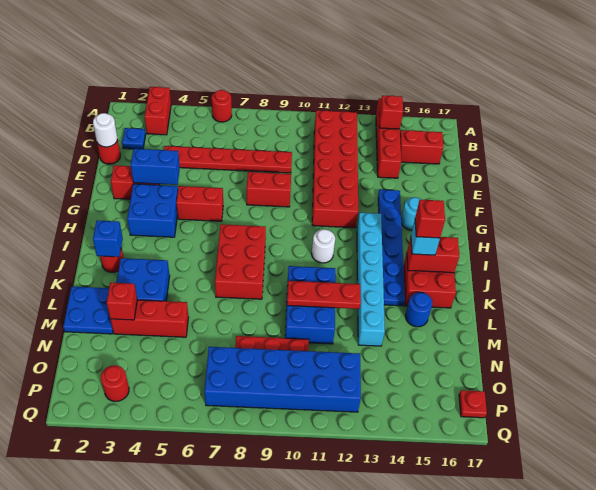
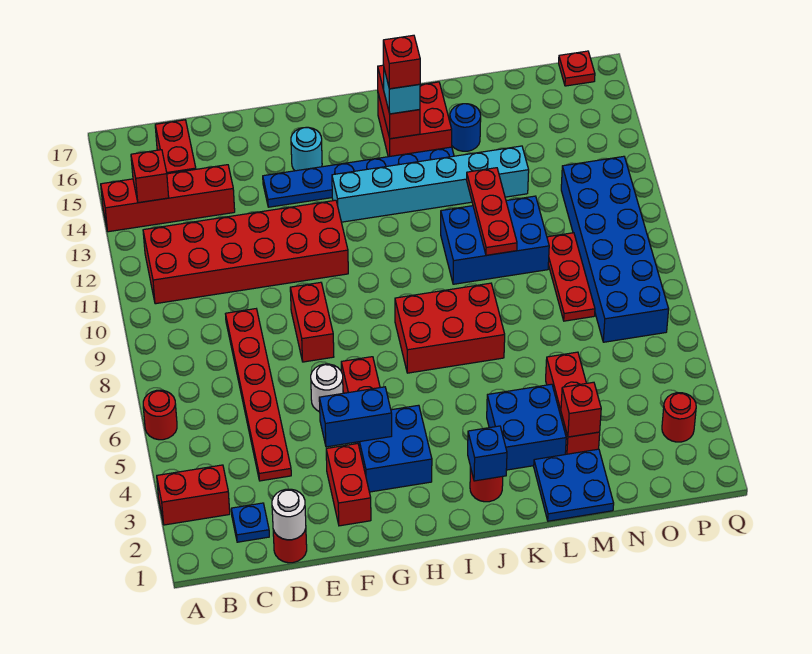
blue 1x2 brick [131,149,180,185] -> blue 1x2 brick turned to [319,387,392,447]
white 1x1 round brick [312,229,335,263] -> white 1x1 round brick moved to [311,364,343,412]

